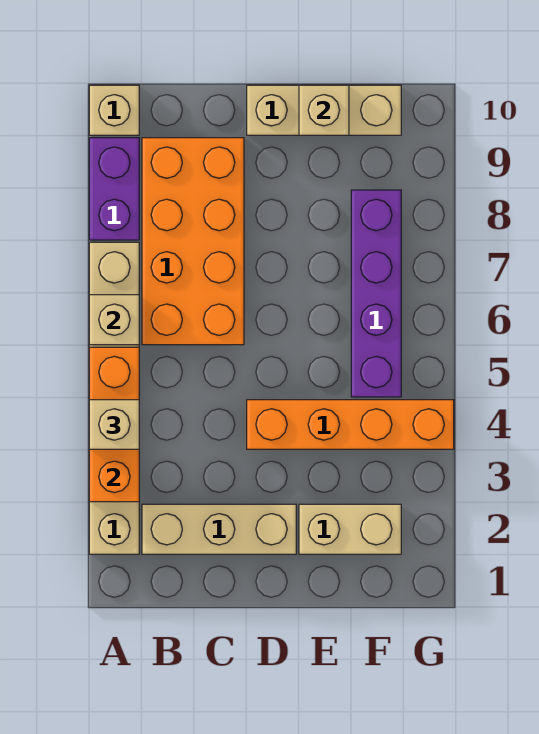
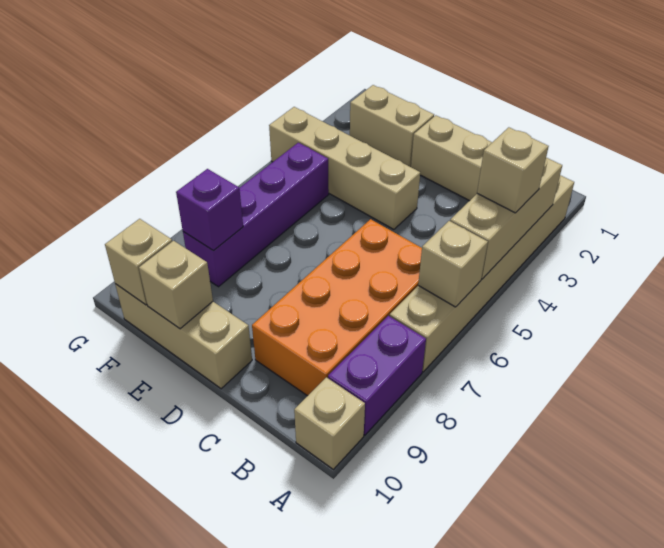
orange 1x3 brick [89,347,139,502] -> tan 1x3 brick [450,158,562,279]
orange 1x4 brick [247,400,454,449] -> tan 1x4 brick [269,107,420,229]
none -> purple 1x1 brick [176,169,243,250]
none -> tan 1x1 brick [105,219,172,305]

